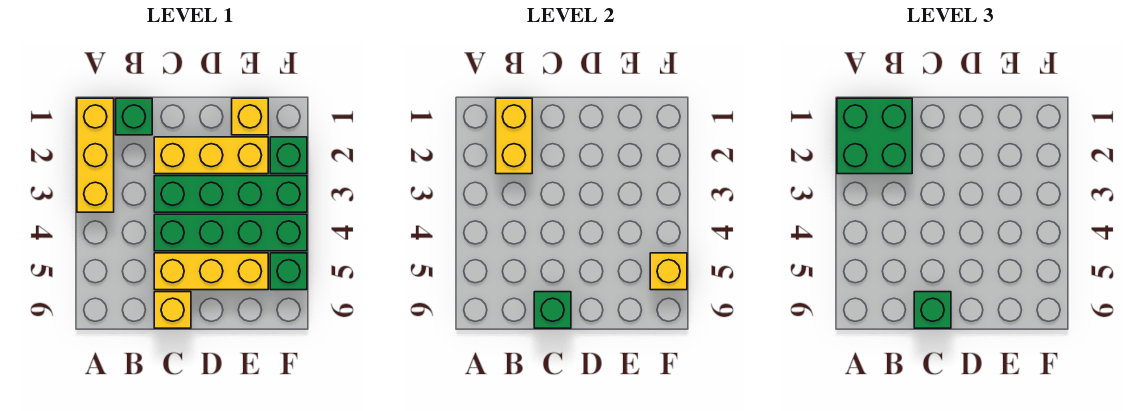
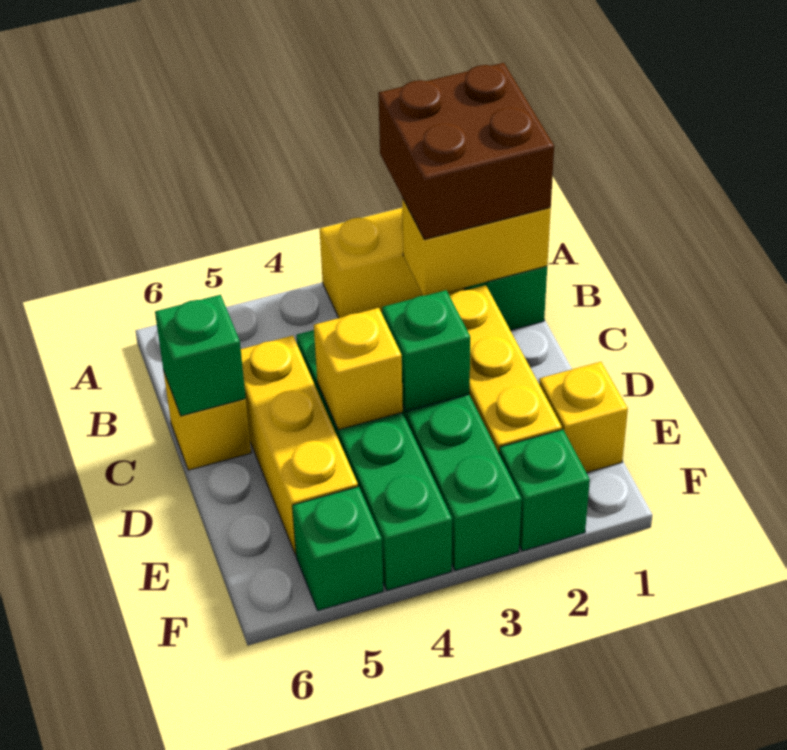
green 2x2 brick [837,98,912,174] -> brown 2x2 brick [378,63,554,239]
green 1x1 brick [914,292,951,328] -> green 1x1 brick moved to [382,290,470,411]
yellow 1x1 brick [650,253,687,290] -> yellow 1x1 brick moved to [314,308,403,430]

